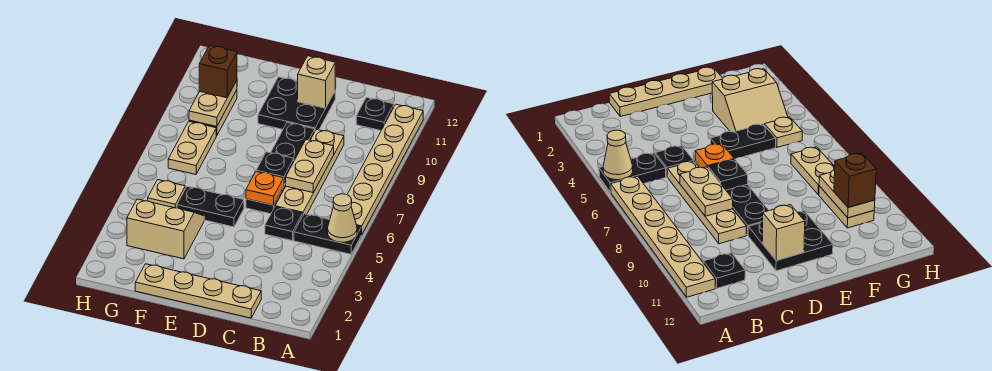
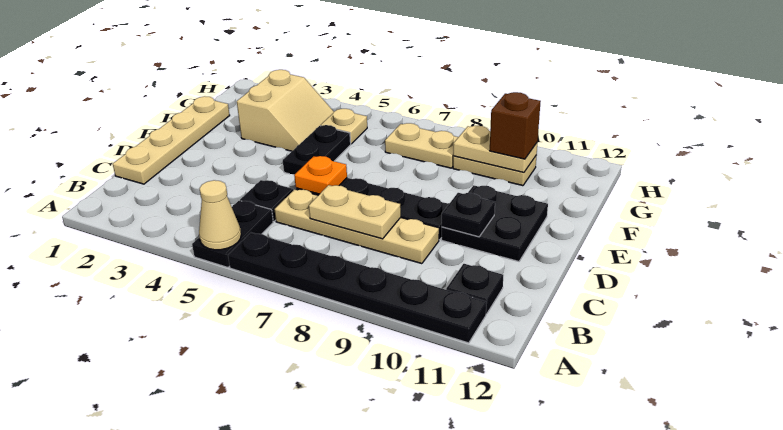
tan 1x6 plate [347,104,423,235] -> black 1x6 plate [228,233,487,343]
black 1x1 plate [256,152,294,185] -> black 1x1 plate moved to [442,193,495,237]
tan 1x1 brick [298,56,335,108] -> none

